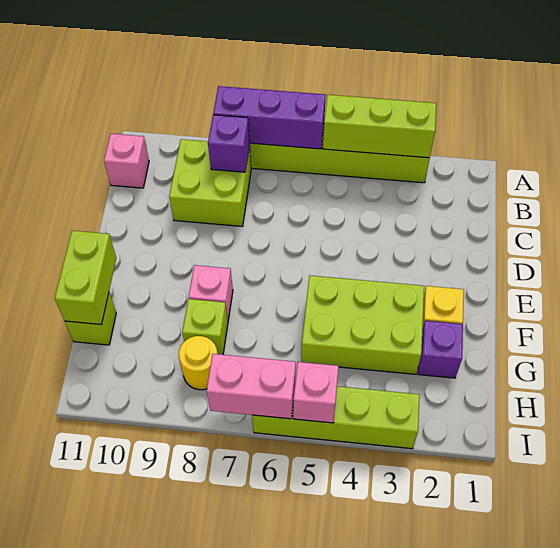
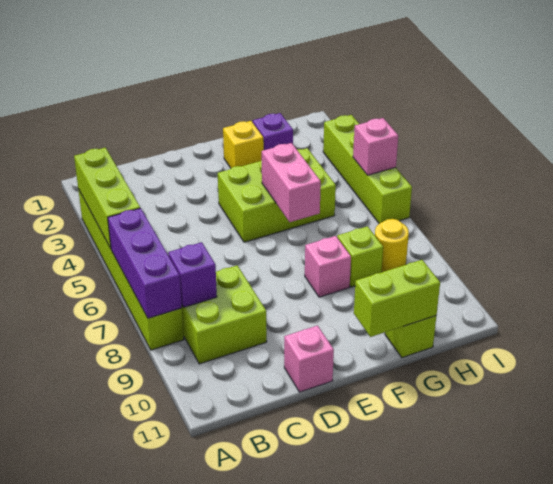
pink 1x1 brick [104,134,149,188] -> pink 1x1 brick moved to [284,326,334,392]
lime 2x3 brick [302,276,424,374] -> lime 2x3 brick turned to [218,148,336,242]
pink 1x2 brick [207,354,296,419] -> pink 1x2 brick moved to [262,143,321,222]

